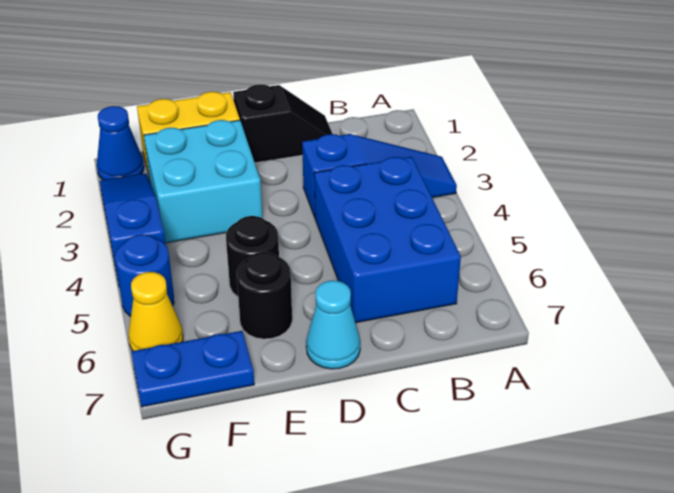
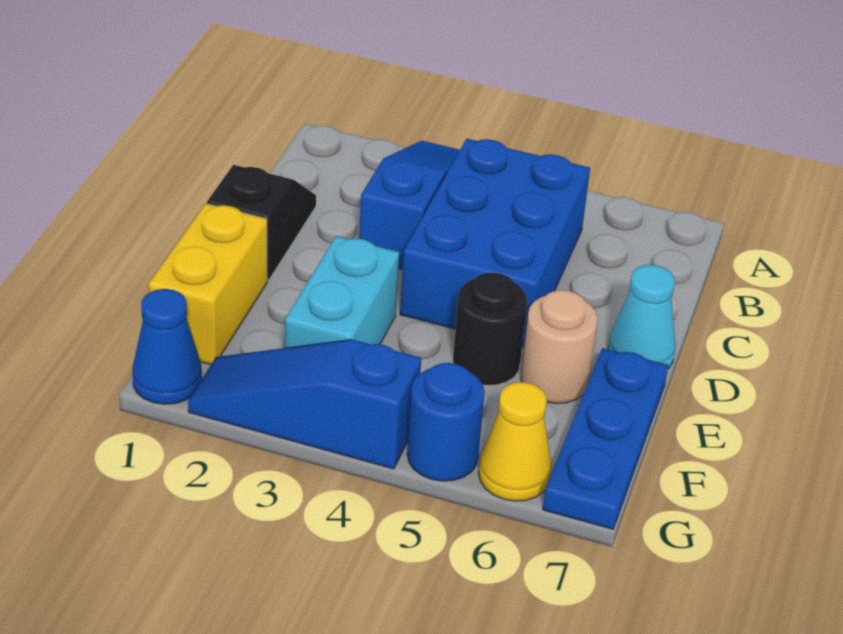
blue 2x3 brick [314,157,461,323] -> blue 2x3 brick turned to [400,139,590,347]
cyan 2x2 brick [144,120,262,243] -> cyan 1x2 brick [285,236,399,348]
black 1x1 round brick [237,252,292,339] -> tan 1x1 round brick [521,290,598,404]
blue 1x2 plate [132,331,254,407] -> blue 1x3 plate [543,348,668,529]

